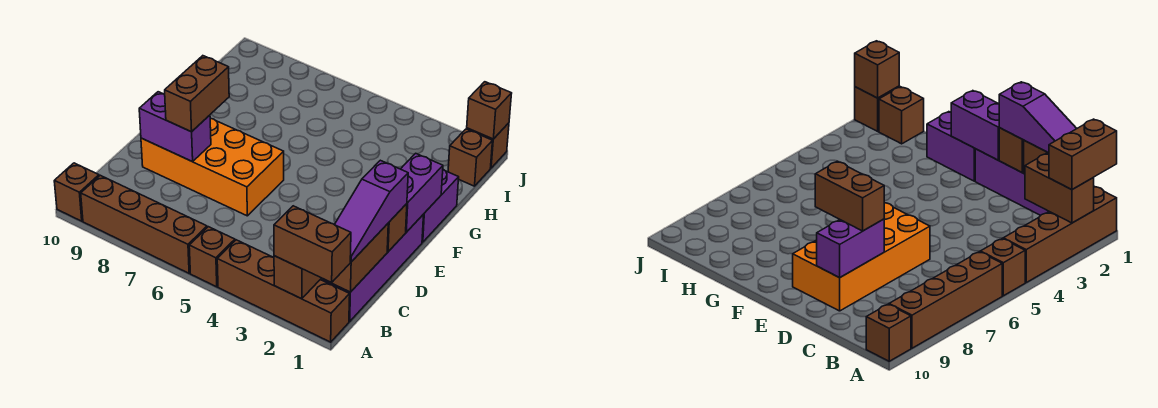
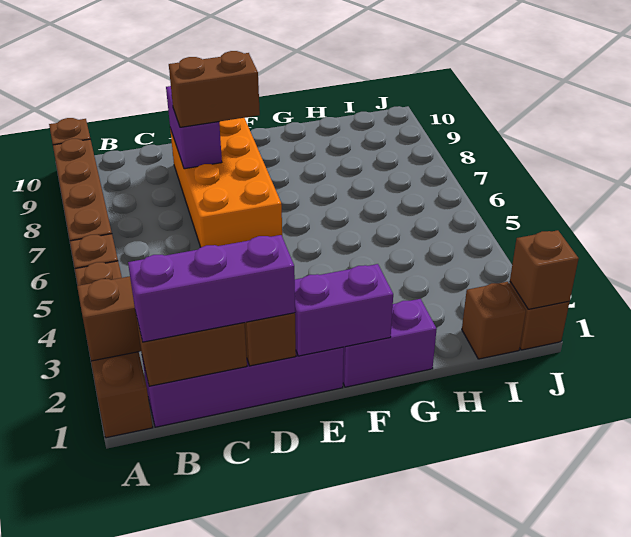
brown 1x2 brick [274,206,351,282] -> none
purple 1x3 slope [335,160,408,262] -> purple 1x3 brick [128,235,295,342]

